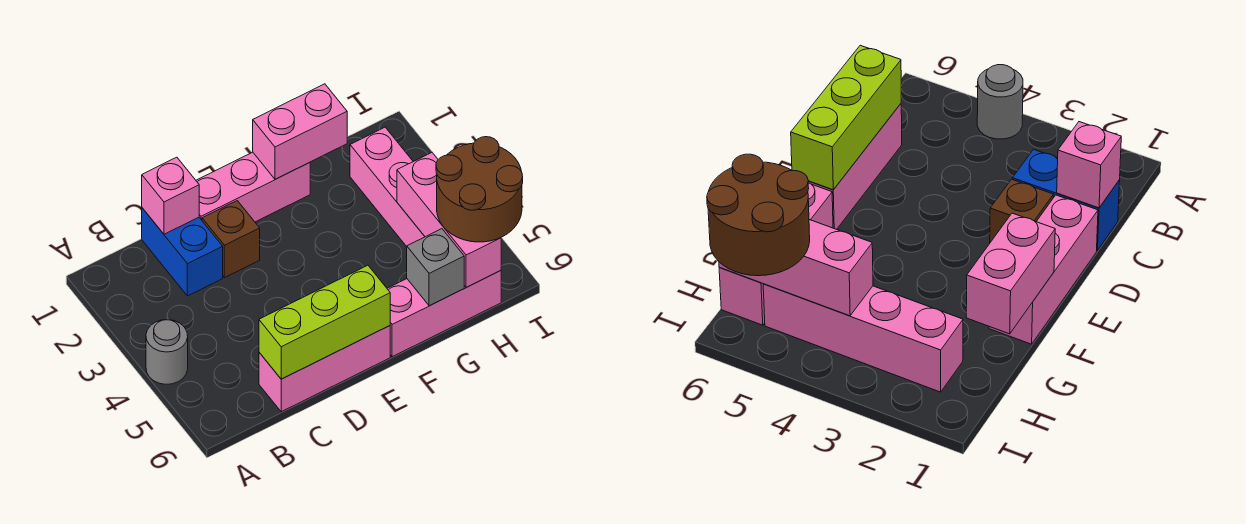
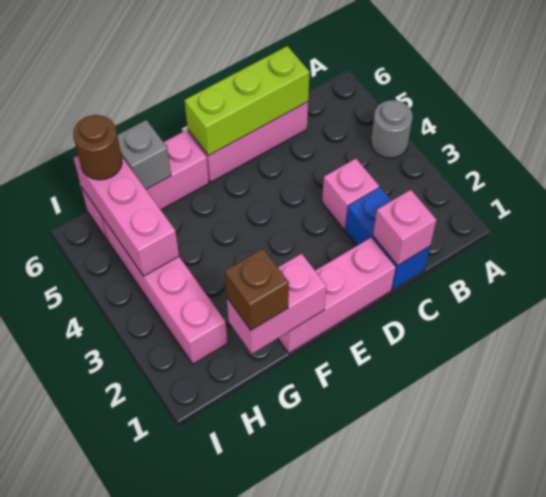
none -> pink 1x1 brick [322,159,379,230]
brown 1x1 brick [202,201,260,278] -> brown 1x1 brick moved to [225,249,289,330]
brown 2x2 round brick [436,137,523,242] -> brown 1x1 round brick [73,115,122,180]

